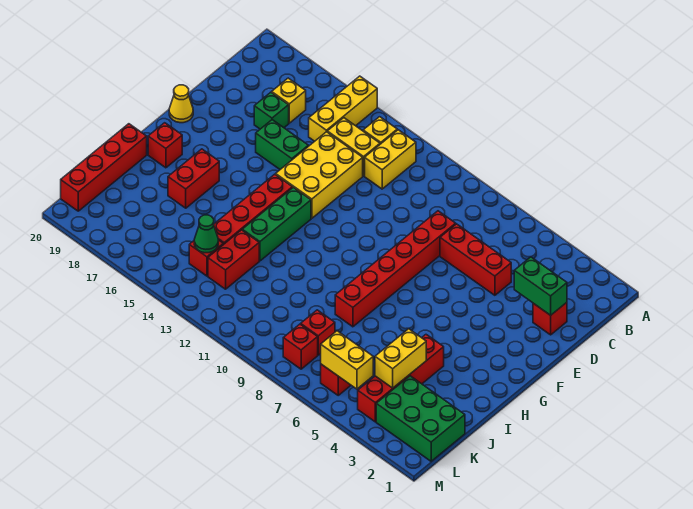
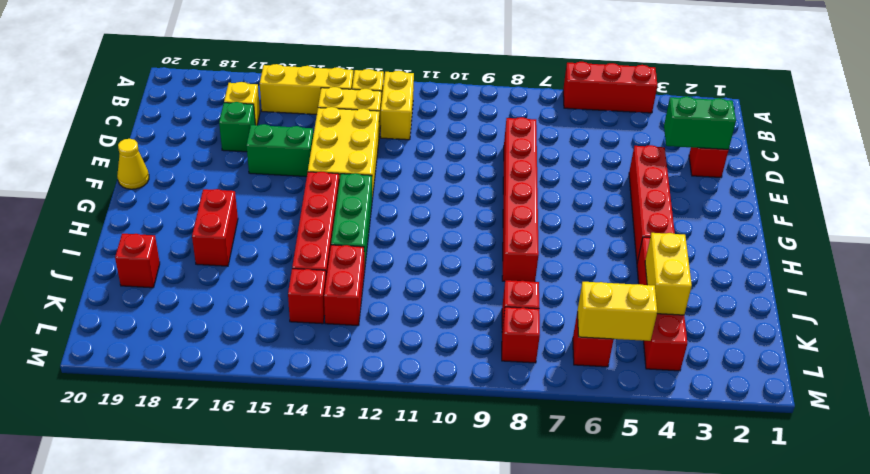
yellow 1x3 brick [309,76,377,141] -> yellow 1x3 brick turned to [260,64,353,115]
red 1x3 brick [440,224,511,295] -> red 1x3 brick moved to [563,62,657,113]
red 1x1 brick [148,123,182,168] -> red 1x1 brick moved to [115,234,160,288]
red 1x4 brick [61,124,147,211] -> red 1x4 brick moved to [629,145,675,262]
green 2x3 brick [376,376,465,461] -> none
green 1x1 cone [194,215,218,253] -> none

